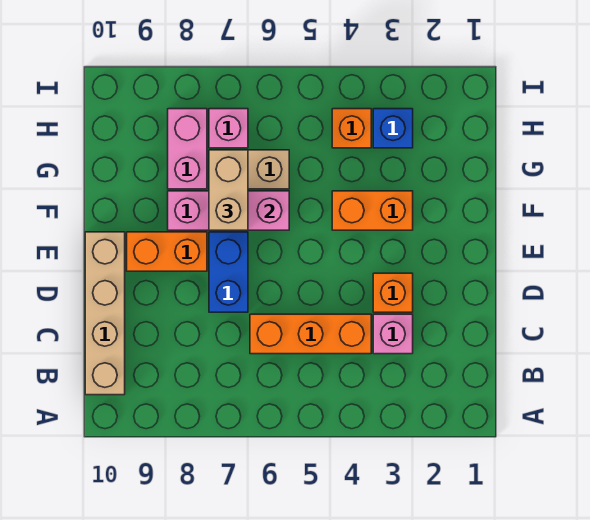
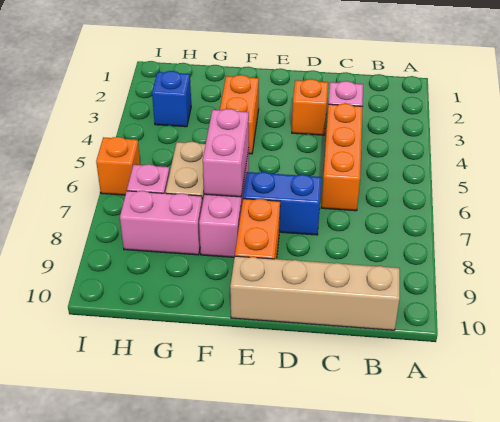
tan 1x2 brick [209,150,248,230] -> none
orange 1x1 brick [332,109,371,148] -> orange 1x1 brick moved to [96,137,140,195]

